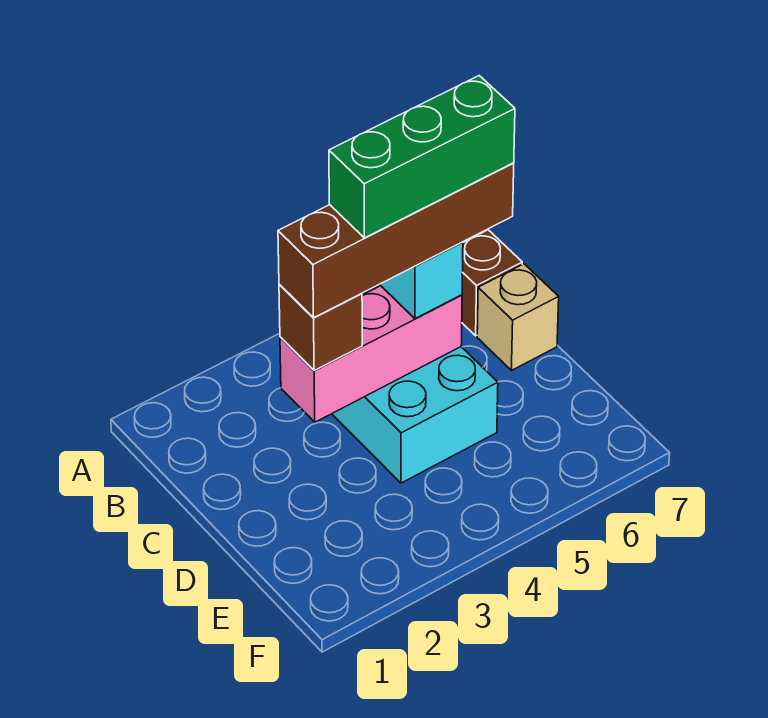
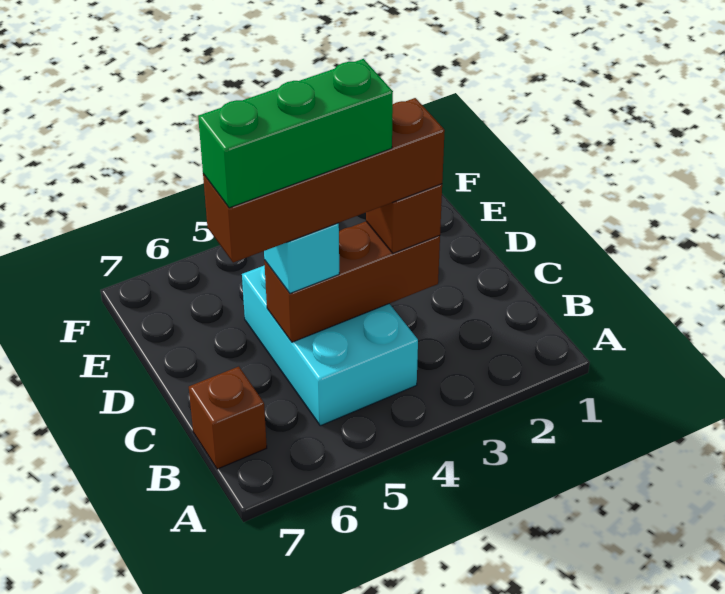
pink 1x3 brick [280,286,462,422] -> brown 1x3 brick [264,221,440,342]
tan 1x1 brick [477,264,559,371] -> none

